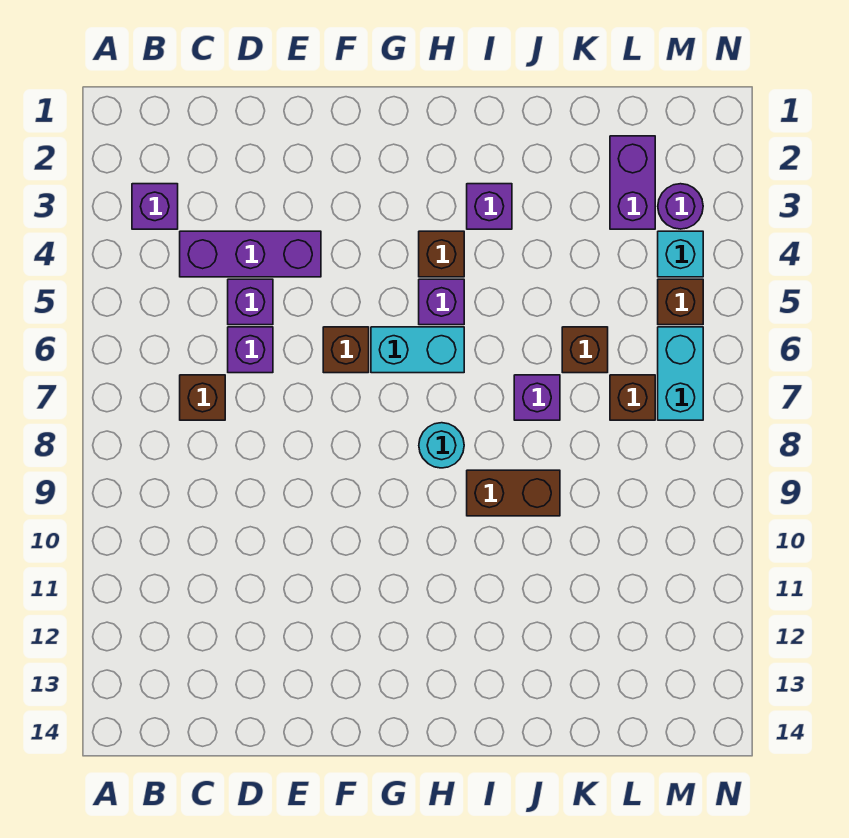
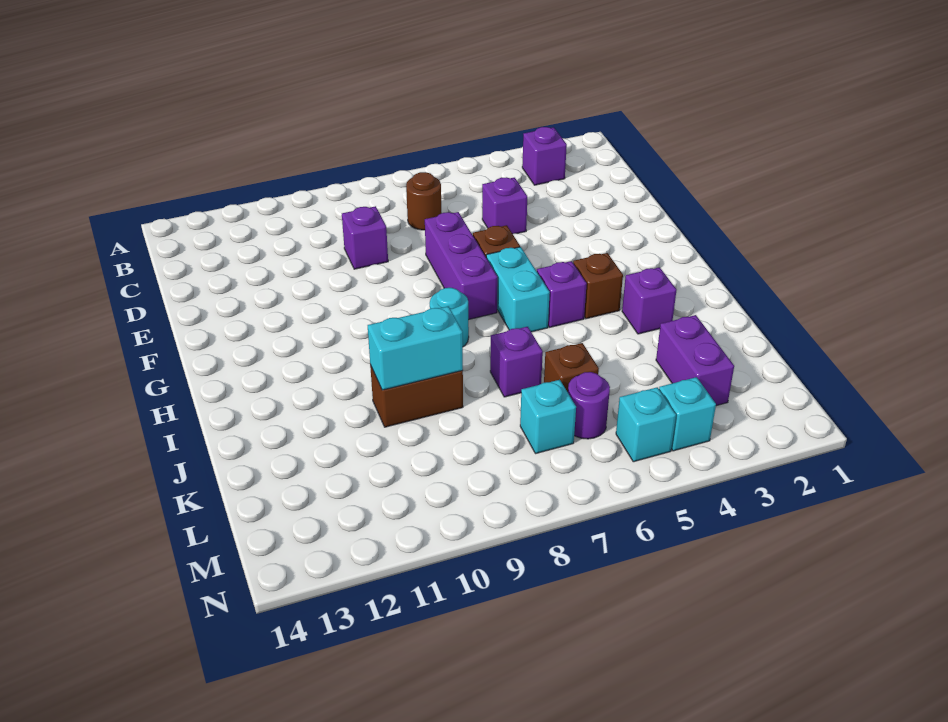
purple 1x3 brick [180,231,321,277] -> purple 1x3 brick moved to [425,212,498,320]
brown 1x1 brick [180,375,225,420] -> brown 1x1 round brick [406,172,442,230]
purple 1x1 brick [228,327,273,373] -> purple 1x1 brick moved to [342,206,388,269]
brown 1x2 brick [467,470,560,516] -> brown 1x2 brick turned to [370,365,463,427]
purple 1x2 brick [610,136,655,229] -> purple 1x2 brick turned to [656,315,734,406]
brown 1x1 brick [610,375,655,420] -> cyan 1x1 brick [520,380,576,454]
purple 1x1 round brick [658,184,703,229] -> purple 1x1 round brick moved to [568,372,610,439]
brown 1x1 brick [658,279,703,325] -> cyan 1x1 brick [616,387,676,462]
cyan 1x2 brick [658,327,703,420] -> cyan 1x2 brick moved to [368,306,463,390]

